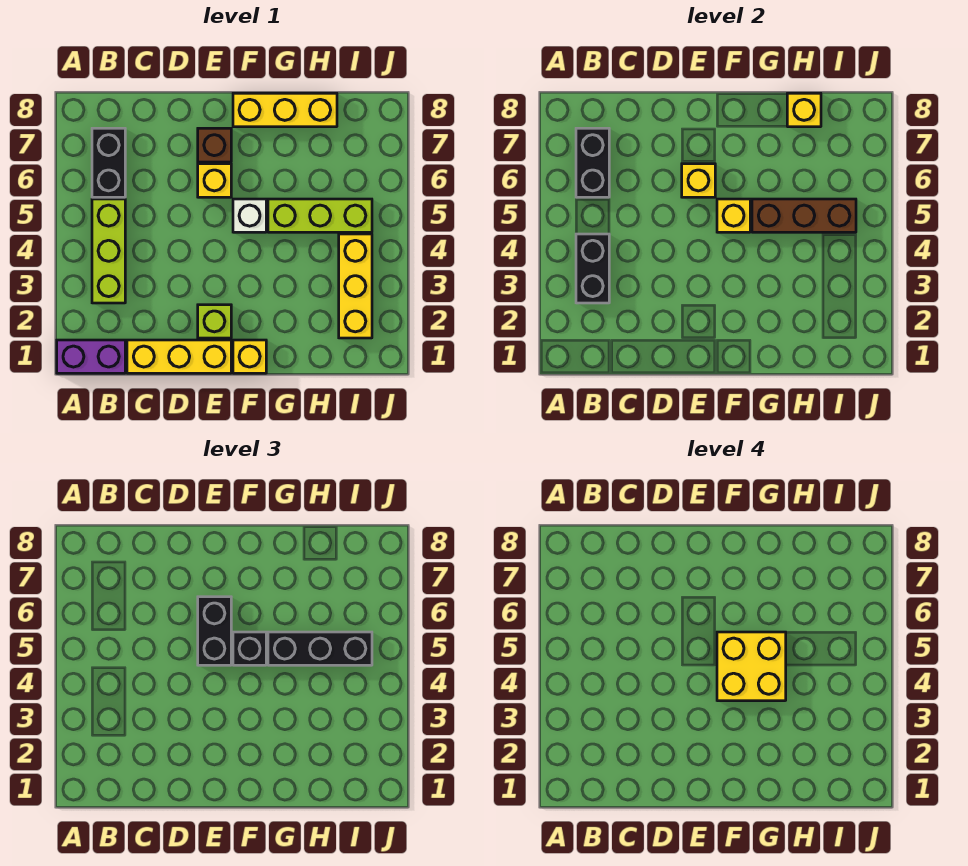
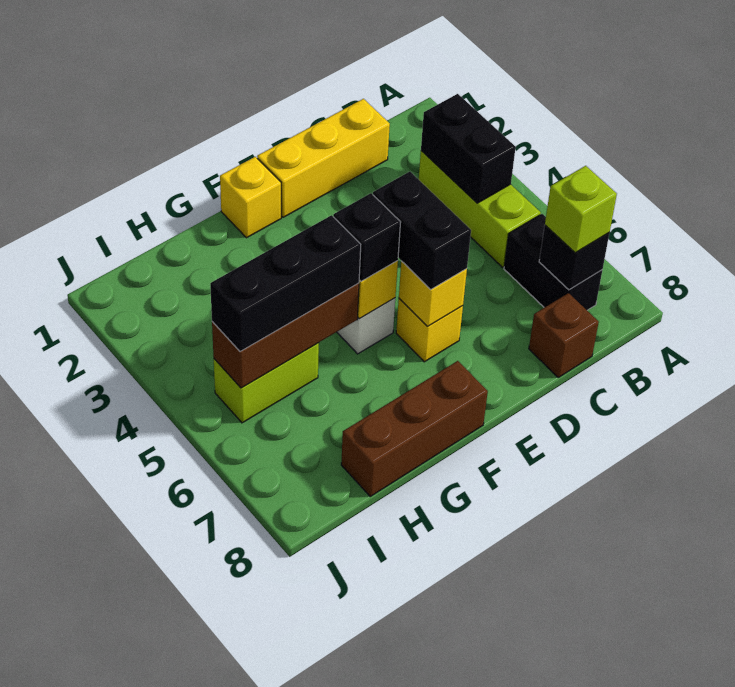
purple 1x2 brick [57,340,125,373] -> none
black 1x2 brick [576,128,609,197] -> black 1x1 brick [539,225,609,290]
lime 1x1 brick [198,305,231,338] -> lime 1x1 brick moved to [545,166,617,253]
brown 1x1 brick [198,128,231,162] -> brown 1x1 brick moved to [529,293,599,377]
yellow 2x2 brick [717,632,786,701] -> none
yellow 1x3 brick [233,93,337,127] -> brown 1x3 brick [341,361,488,496]
lime 1x3 brick [268,199,372,232] -> lime 1x2 brick [214,343,319,423]
yellow 1x1 brick [787,93,821,127] -> none
yellow 1x3 brick [339,234,372,338] -> none

